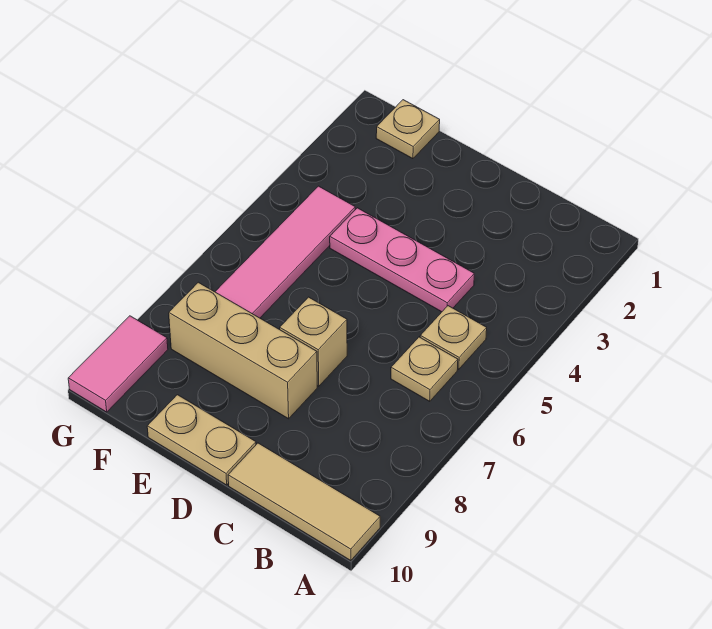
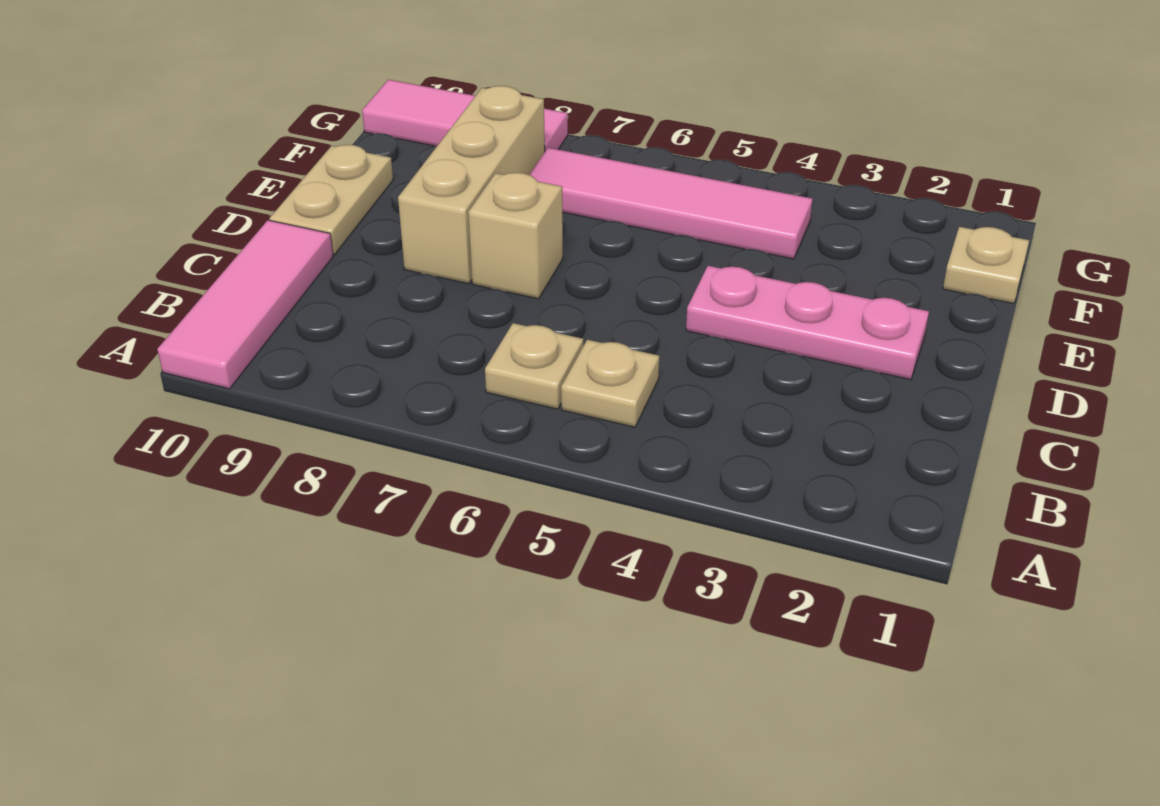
tan 1x3 tile [228,443,380,561] -> pink 1x3 tile [157,220,333,389]
pink 1x3 plate [330,208,474,312] -> pink 1x3 plate turned to [686,266,929,380]
pink 1x2 tile [68,316,168,412] -> pink 1x3 tile [362,80,568,151]

